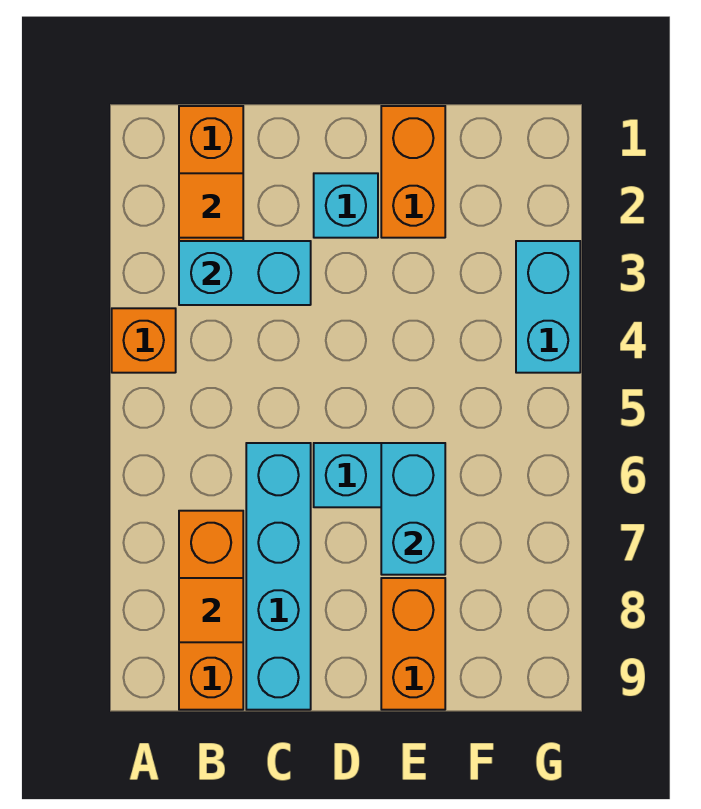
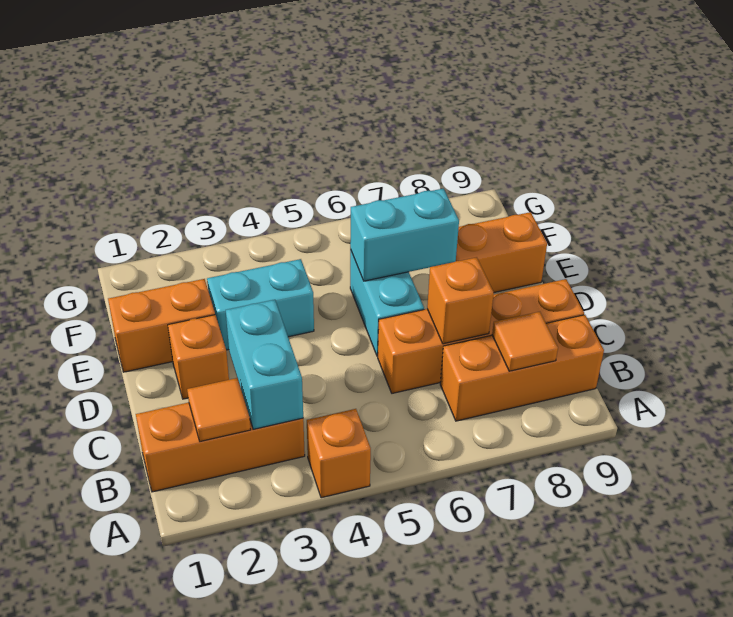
cyan 1x4 brick [246,443,311,710] -> orange 1x4 brick [378,279,584,393]
none -> orange 1x1 brick [427,257,494,344]
cyan 1x1 brick [314,173,378,238] -> orange 1x1 brick [168,315,229,399]
cyan 1x2 brick [516,241,580,373] -> cyan 1x2 brick moved to [207,259,314,350]

